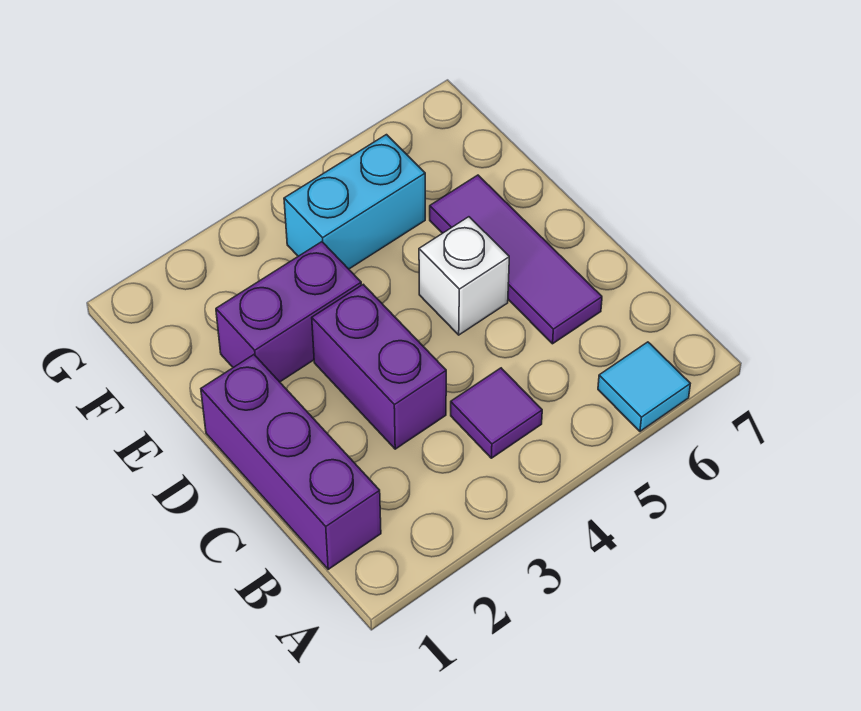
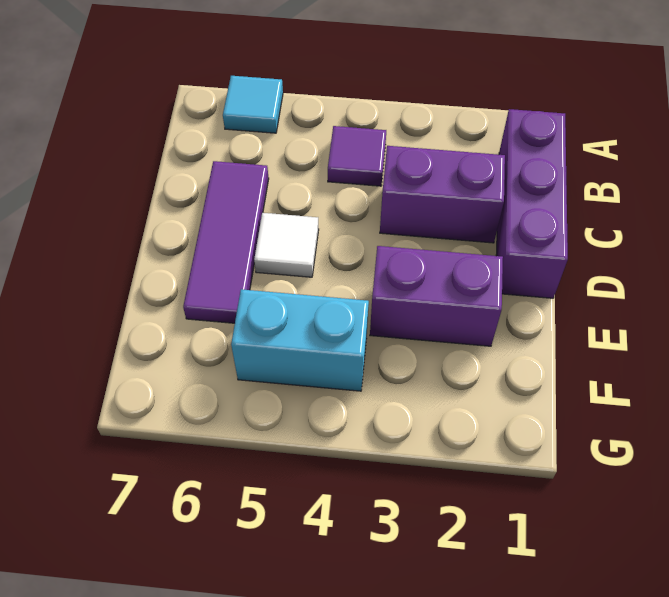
purple 1x2 brick [312,284,446,449] -> purple 1x2 brick turned to [380,146,505,243]
white 1x1 brick [419,217,509,335] -> white 1x1 tile [254,213,319,277]

